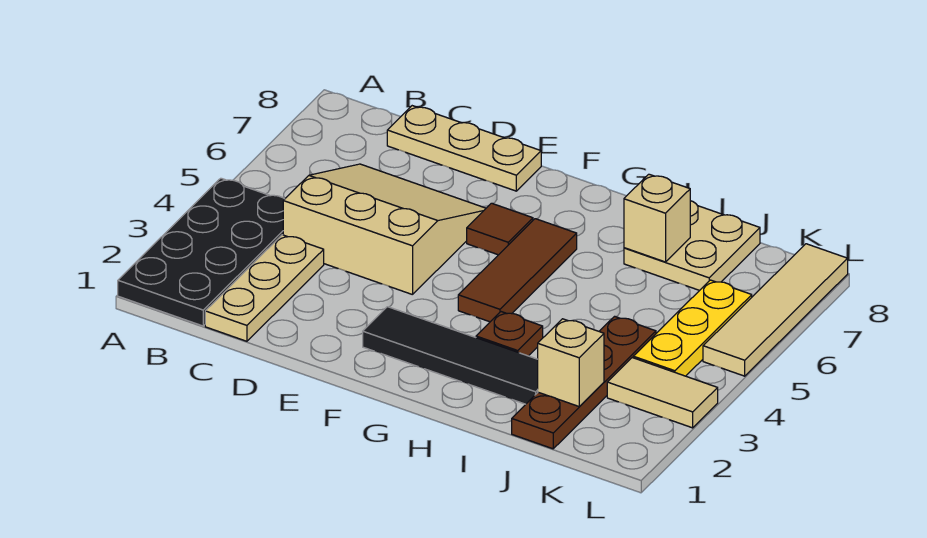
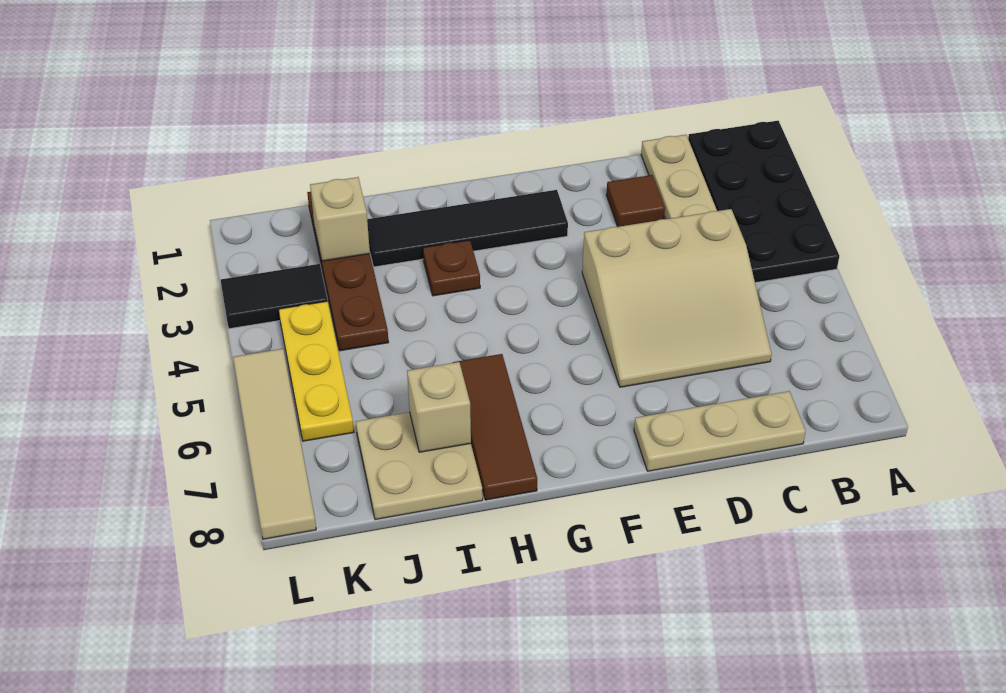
brown 1x1 tile [467,203,533,255] -> brown 1x1 tile moved to [607,175,665,227]
brown 1x3 tile [458,219,577,322] -> brown 1x3 tile moved to [453,354,537,500]
tan 1x2 tile [607,358,718,428] -> black 1x2 tile [221,264,328,329]

